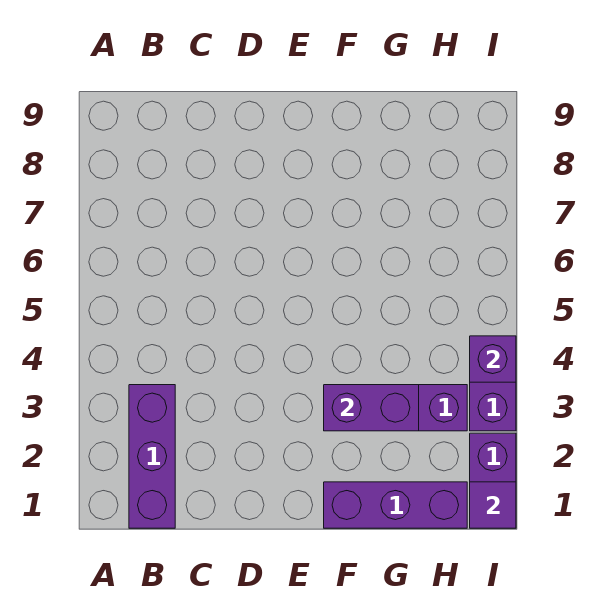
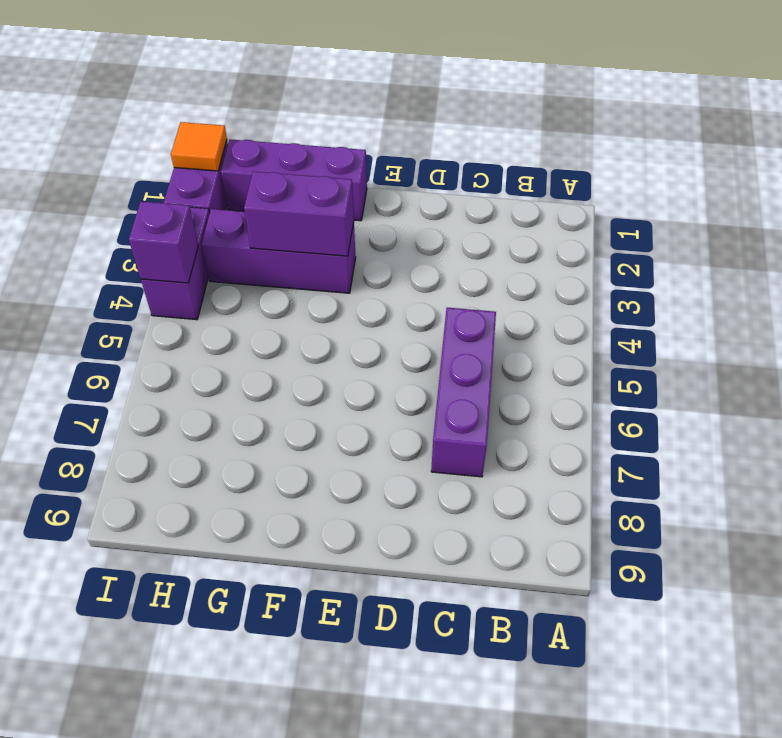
purple 1x3 brick [129,385,175,528] -> purple 1x3 brick moved to [431,308,496,477]
purple 1x1 tile [470,482,516,528] -> orange 1x1 tile [171,122,227,171]

